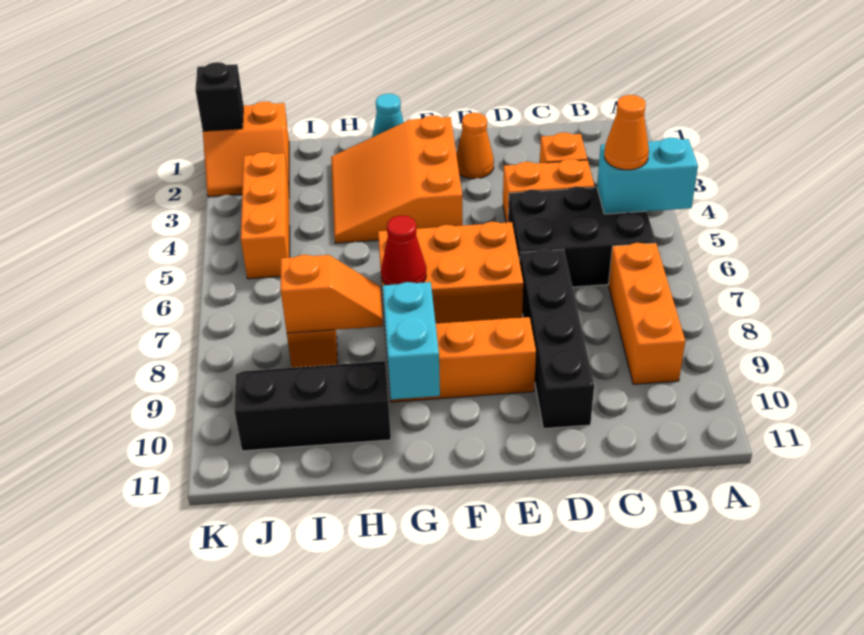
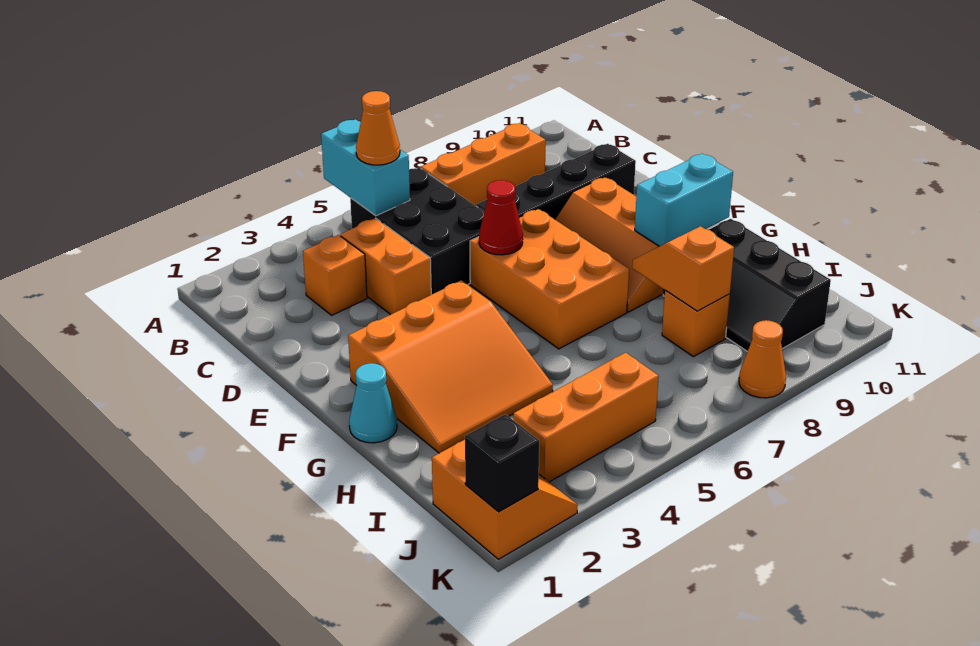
orange 1x1 cone [456,113,494,179] -> orange 1x1 cone moved to [739,320,786,398]
red 1x1 cone [381,215,426,285] -> red 1x1 cone moved to [479,180,523,255]

